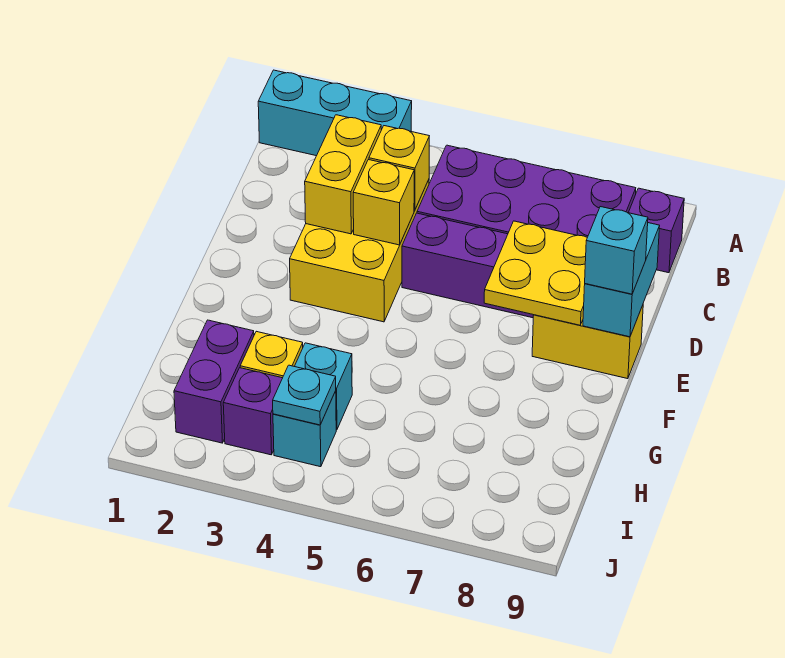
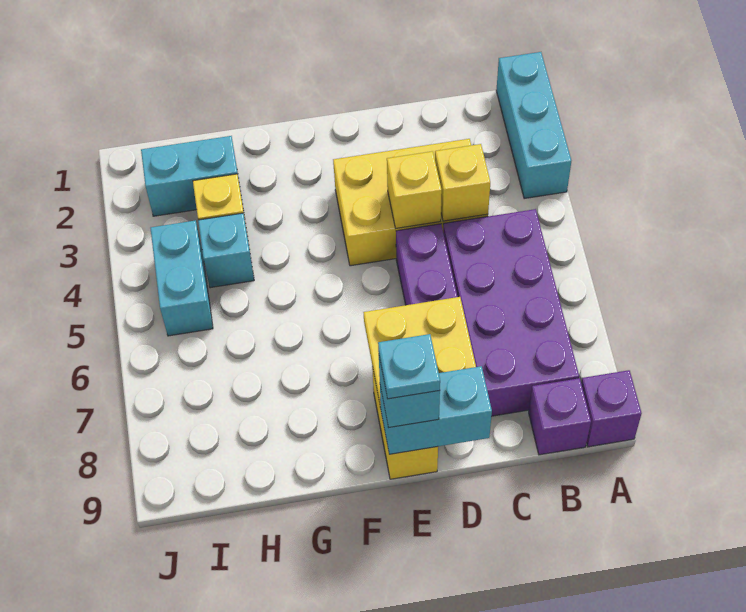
yellow 1x2 brick [305,115,381,234] -> none
purple 1x2 brick [174,320,254,443] -> cyan 1x2 brick [141,136,241,216]
purple 1x1 brick [223,368,282,455] -> purple 1x1 brick moved to [581,370,642,447]
cyan 1x1 brick [273,391,336,467] -> cyan 1x2 brick [150,220,213,336]
cyan 1x1 plate [273,365,336,425] -> cyan 1x1 plate moved to [378,334,440,399]

